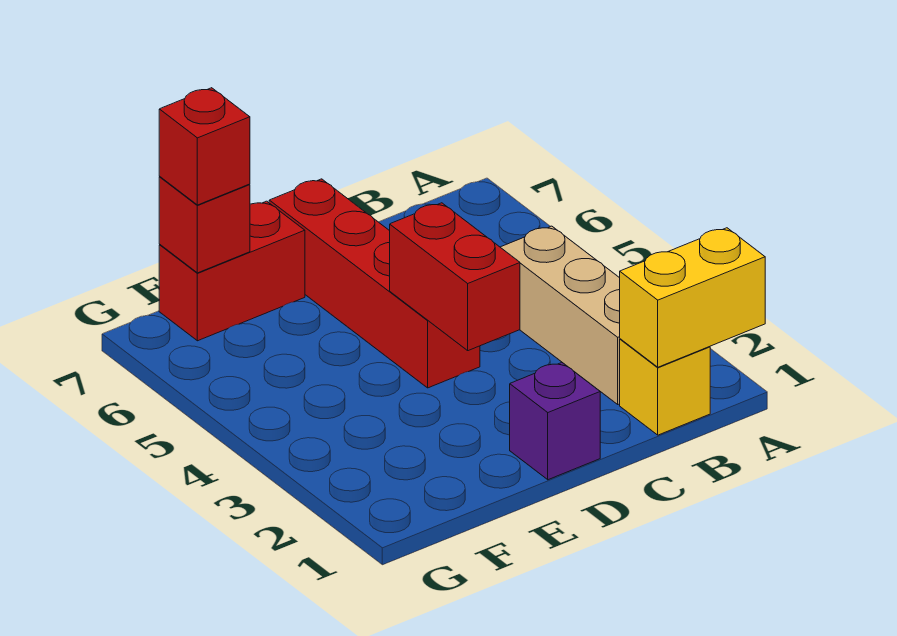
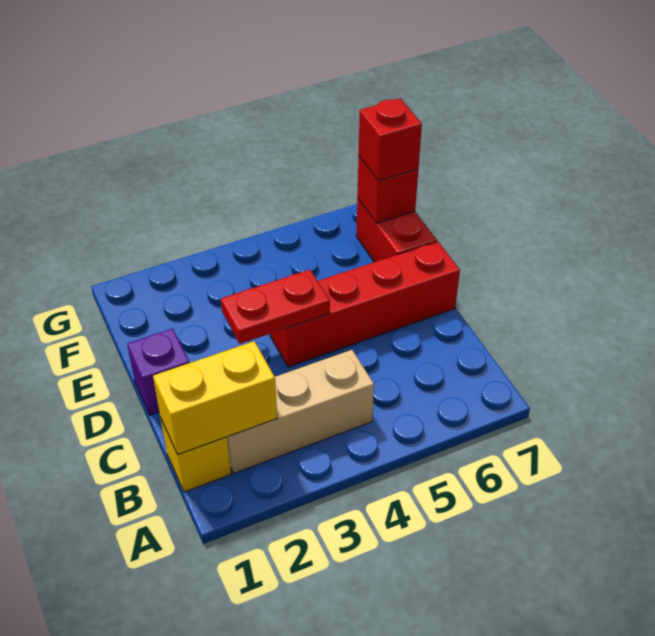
yellow 1x2 brick [620,228,765,367] -> yellow 1x2 brick turned to [153,341,277,455]
red 1x2 brick [390,203,520,351] -> red 1x2 plate [221,270,330,344]

